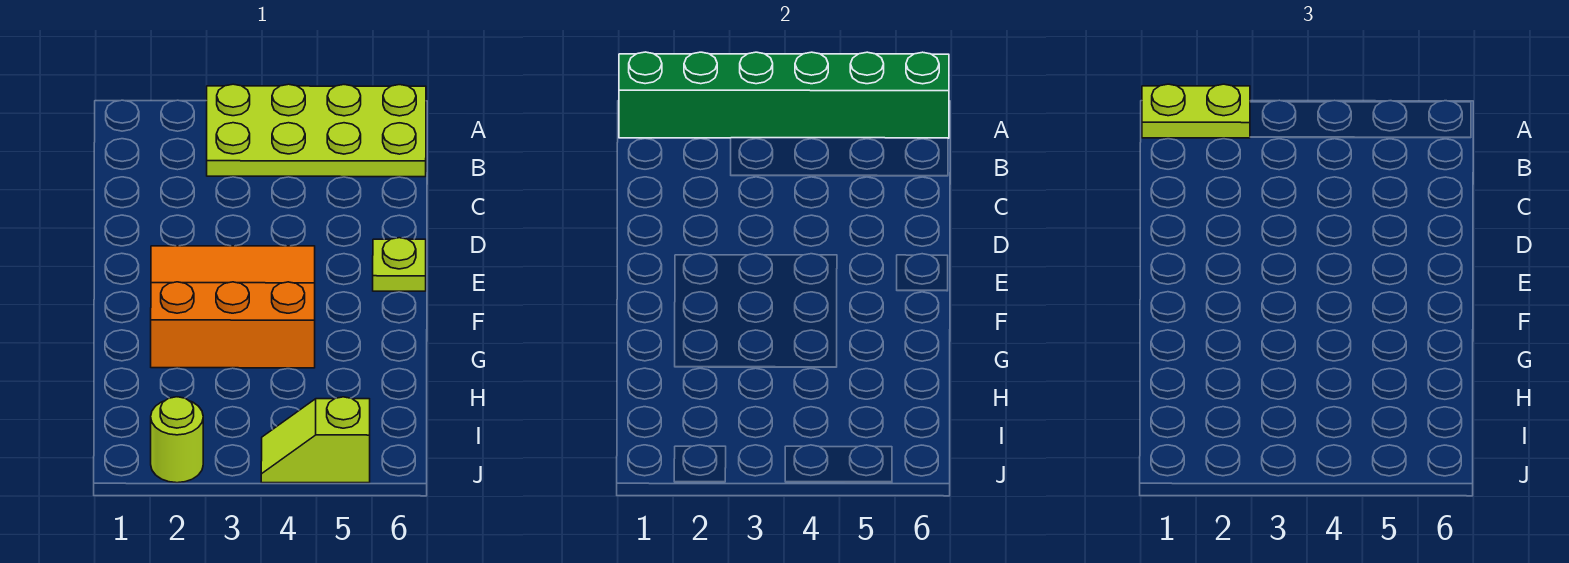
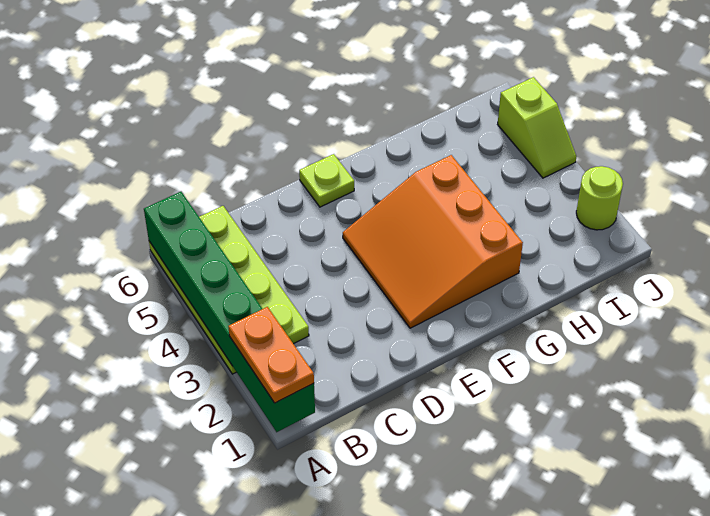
lime 1x2 plate [1142,84,1250,138] -> orange 1x2 plate [228,307,314,403]

